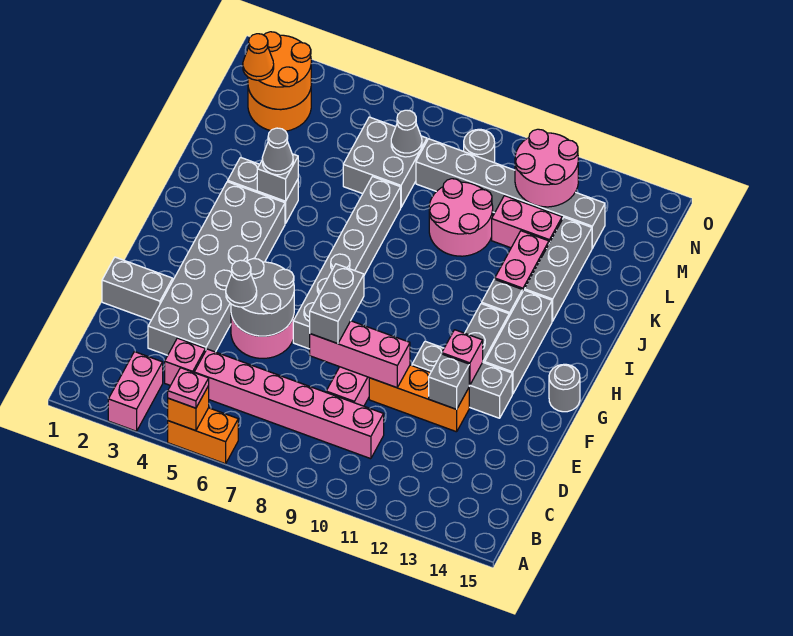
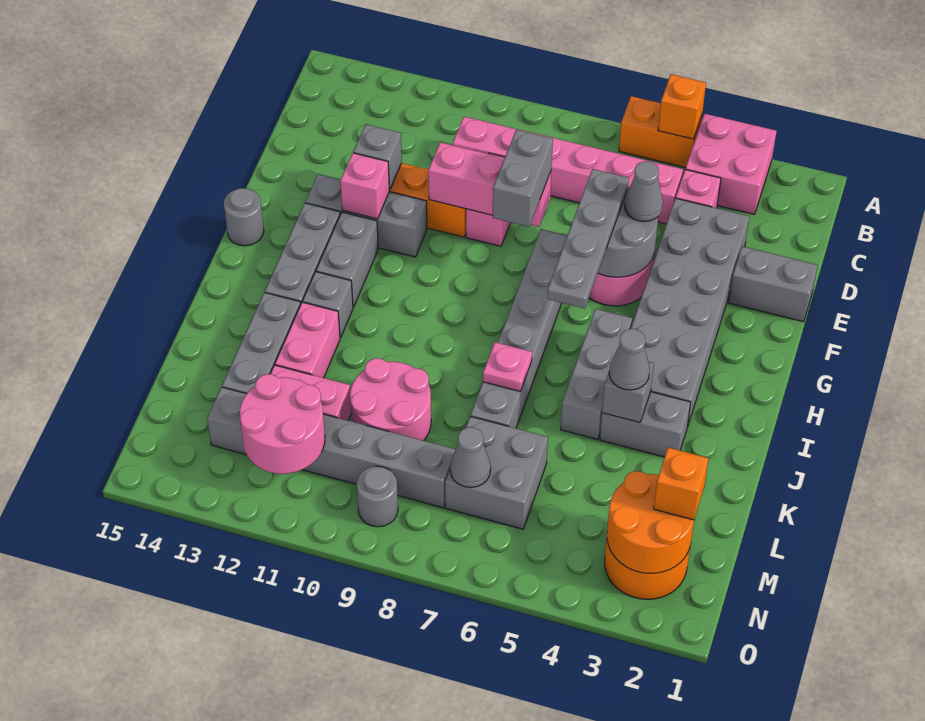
pink 1x2 brick [108,352,163,431] -> pink 2x2 brick [685,114,776,215]
pink 1x1 plate [168,368,209,408] -> pink 1x1 plate moved to [483,342,532,391]
none -> grey 1x4 plate [547,169,629,309]
none -> grey 1x3 brick [561,309,632,440]
orange 1x1 cone [243,34,274,80] -> orange 1x1 brick [654,448,709,520]

